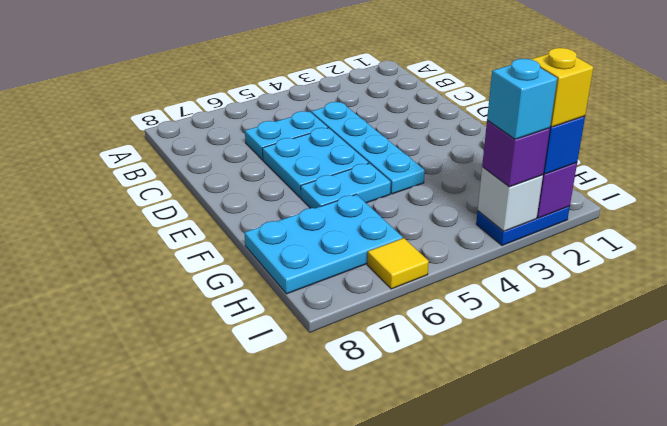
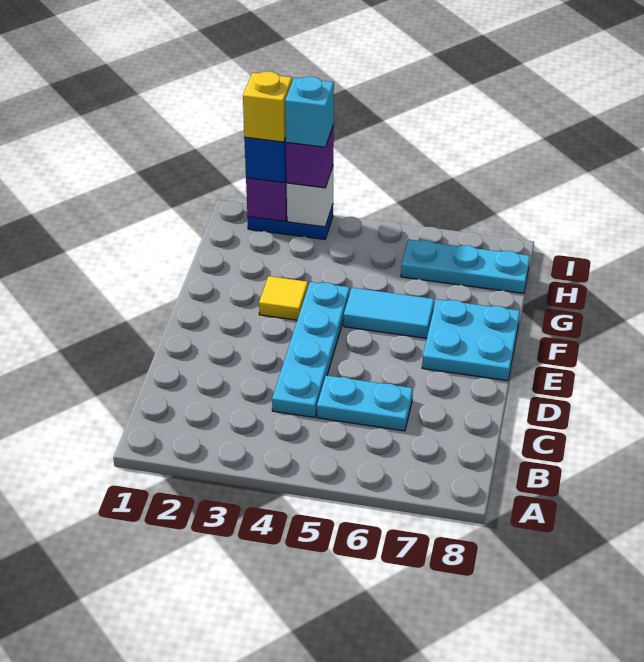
cyan 2x2 plate [262,128,369,198] -> cyan 2x2 plate moved to [422,299,520,381]
cyan 1x2 plate [301,163,391,208] -> cyan 1x2 tile [344,288,434,338]
cyan 2x3 plate [245,194,403,294] -> cyan 1x3 plate [401,240,530,294]
yellow 1x1 tile [367,238,429,289] -> yellow 1x1 tile moved to [259,276,308,320]

